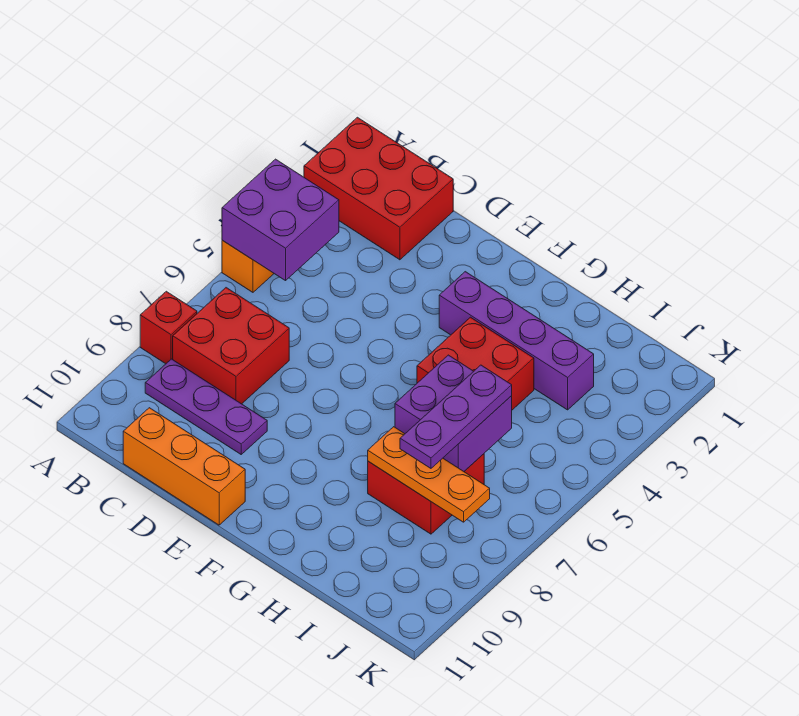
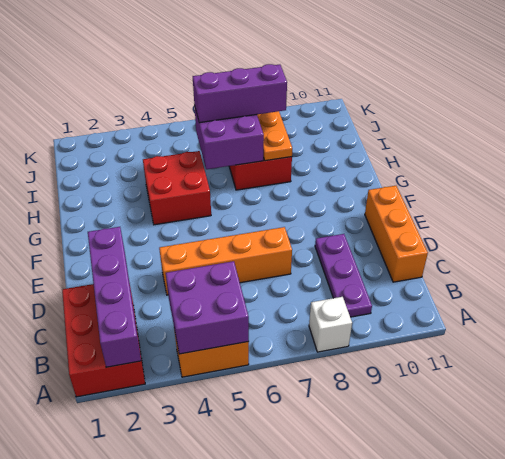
red 1x1 brick [140,291,197,364] -> white 1x1 brick [309,297,352,352]
red 2x2 brick [173,288,289,404] -> none
none -> orange 1x4 brick [159,227,292,295]
purple 1x4 brick [439,272,594,410] -> purple 1x4 brick moved to [88,227,141,367]
purple 1x3 plate [400,365,512,468] -> purple 1x3 brick [193,64,287,123]

